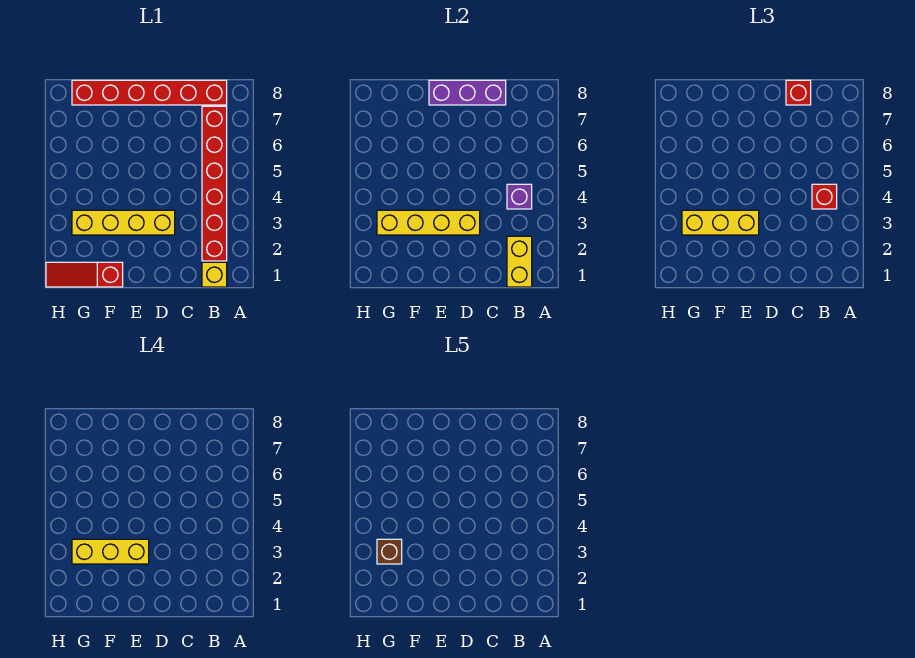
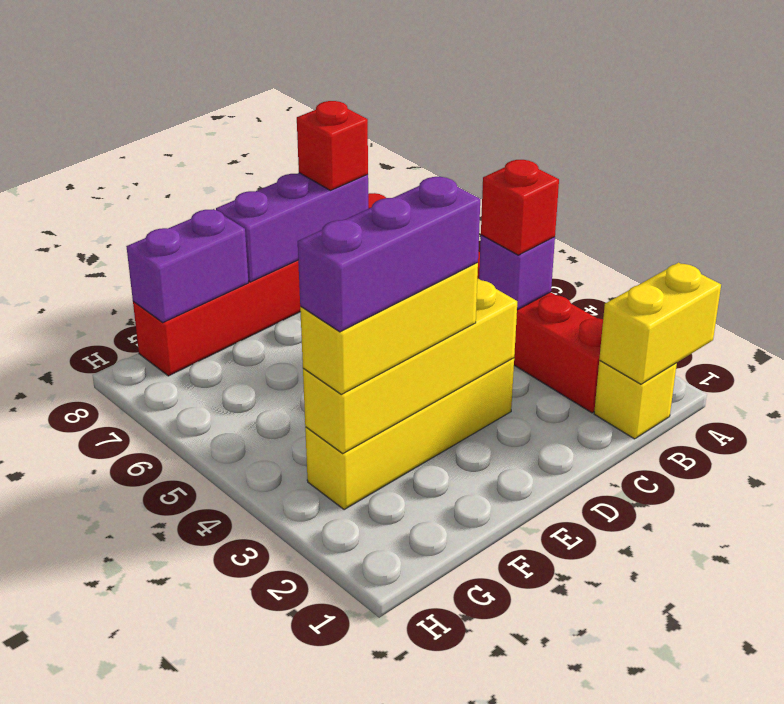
yellow 1x2 brick [507,236,532,287] -> yellow 1x2 brick turned to [599,263,721,384]
yellow 1x3 brick [72,539,149,564] -> purple 1x3 brick [298,177,480,332]
red 1x3 slope [46,262,123,287] -> none
none -> purple 1x2 brick [126,209,248,322]
brown 1x1 brick [377,539,402,564] -> none

